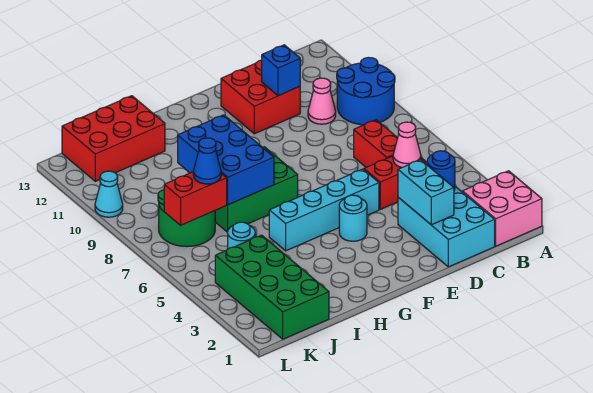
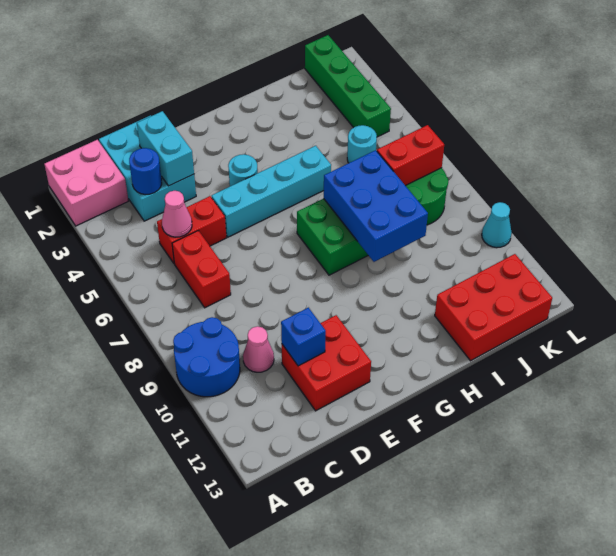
green 2x4 brick [215,235,329,339] -> green 1x4 brick [305,35,391,137]
blue 1x1 cone [193,138,221,184] -> none

